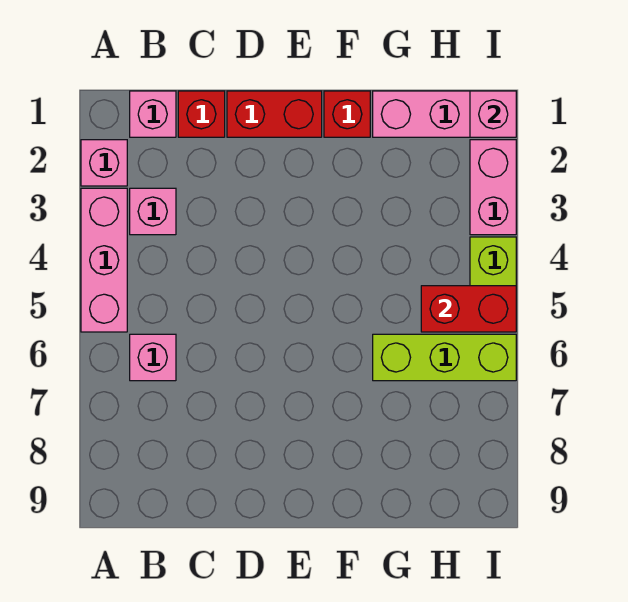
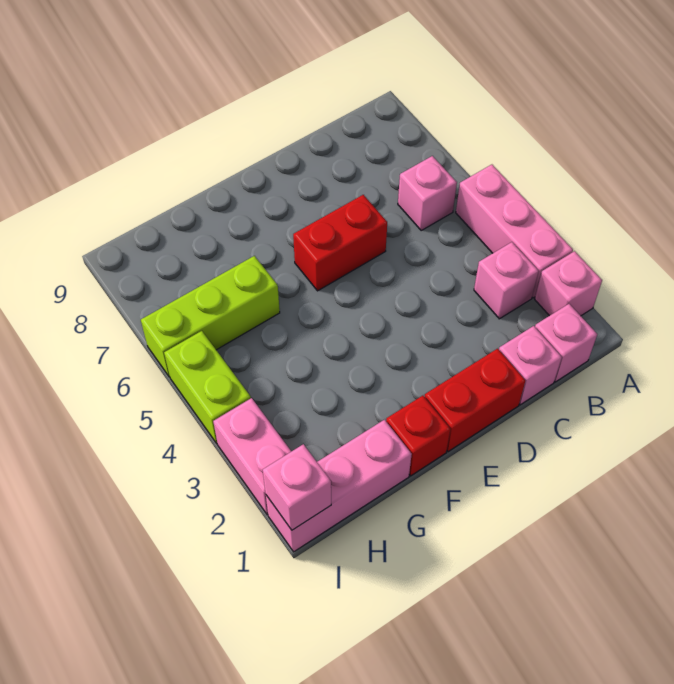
red 1x1 brick [178,91,225,137] -> pink 1x1 brick [499,326,562,405]
red 1x2 brick [421,286,516,332] -> red 1x2 brick moved to [293,195,387,291]

